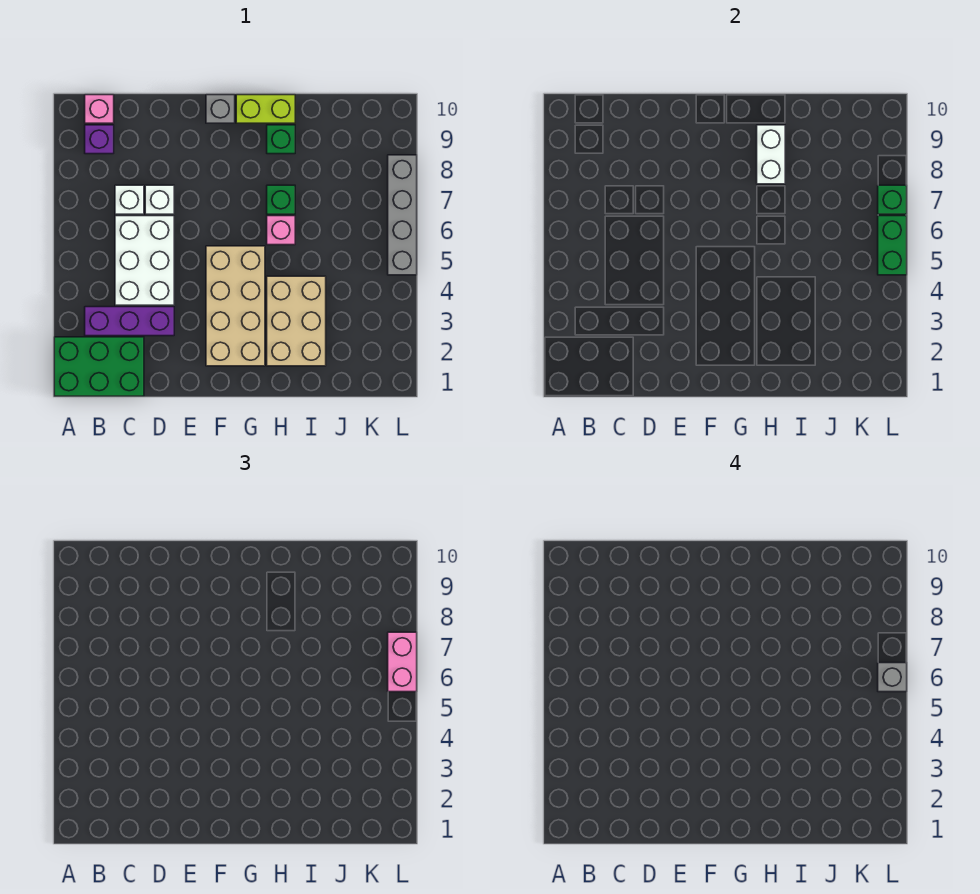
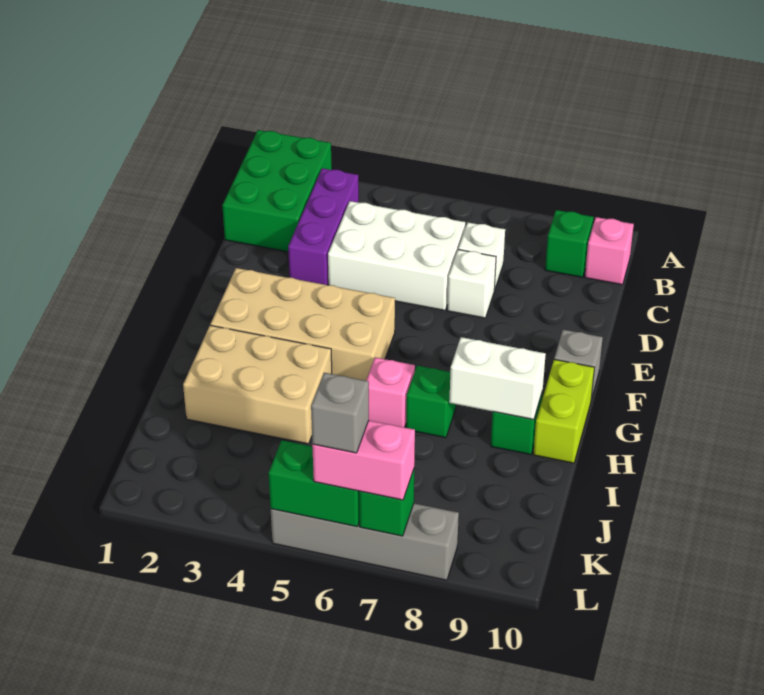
purple 1x1 brick [85,125,114,154] -> green 1x1 brick [545,210,594,277]

